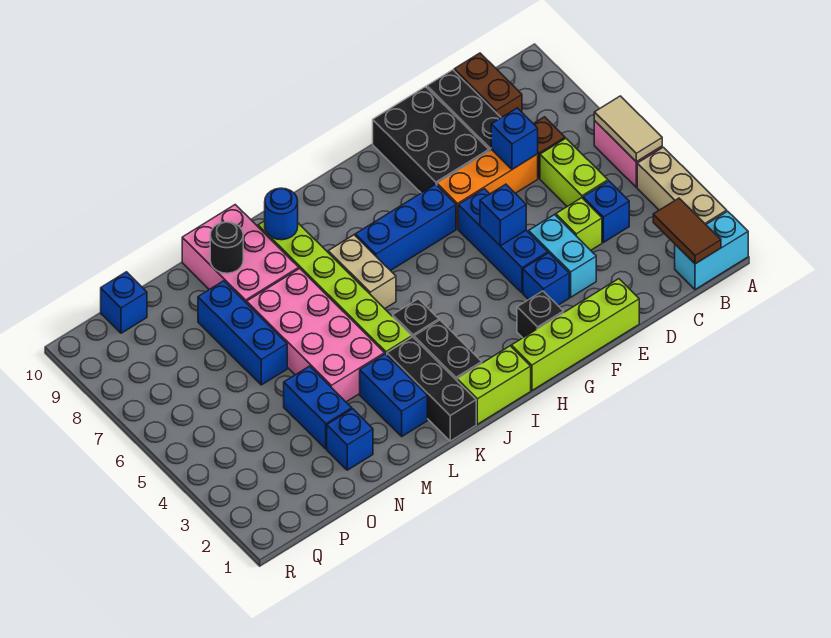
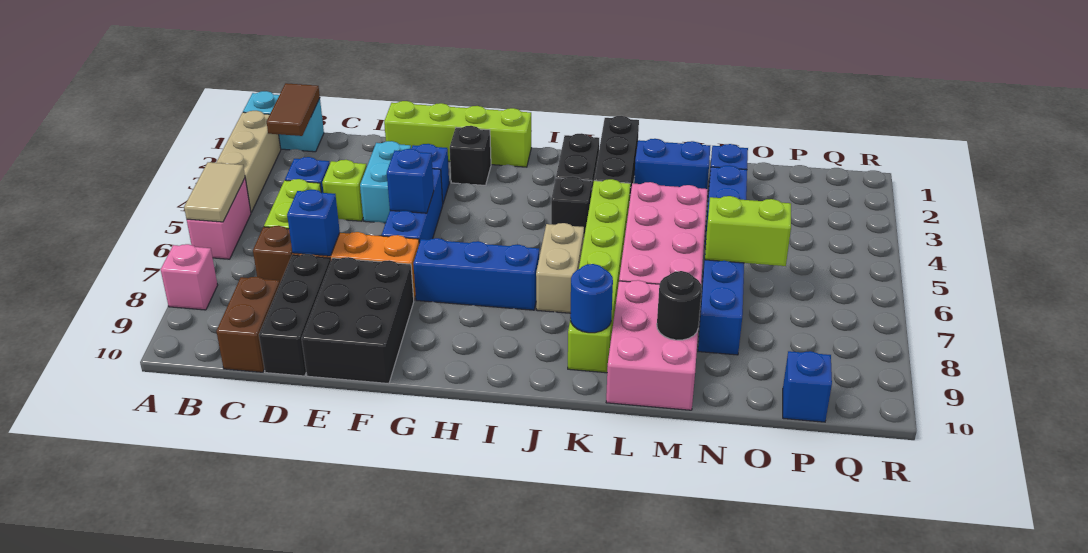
none -> pink 1x1 brick [161,244,218,310]
lime 1x2 brick [457,346,531,424] -> lime 1x2 brick moved to [705,196,791,266]
blue 1x2 brick [360,354,427,436] -> blue 1x2 brick turned to [634,139,710,189]

